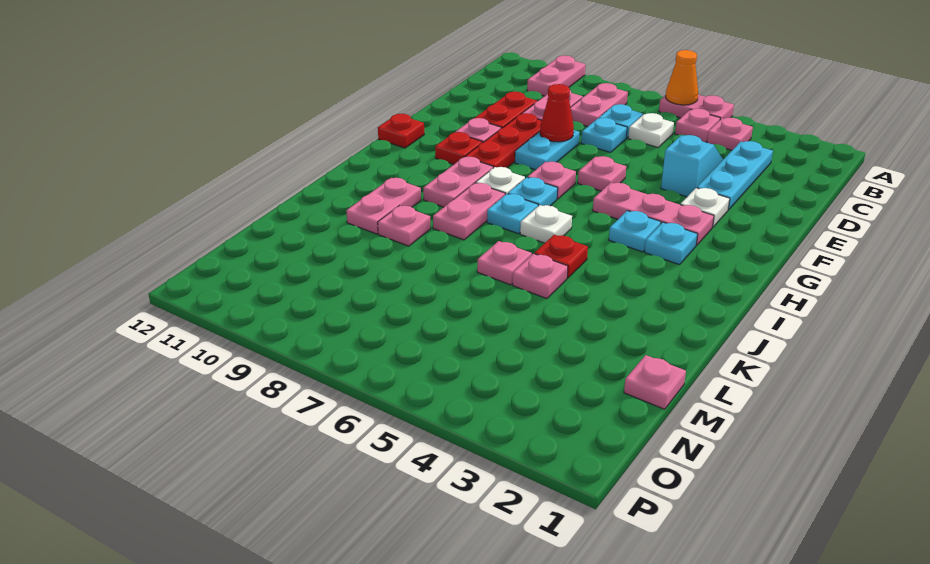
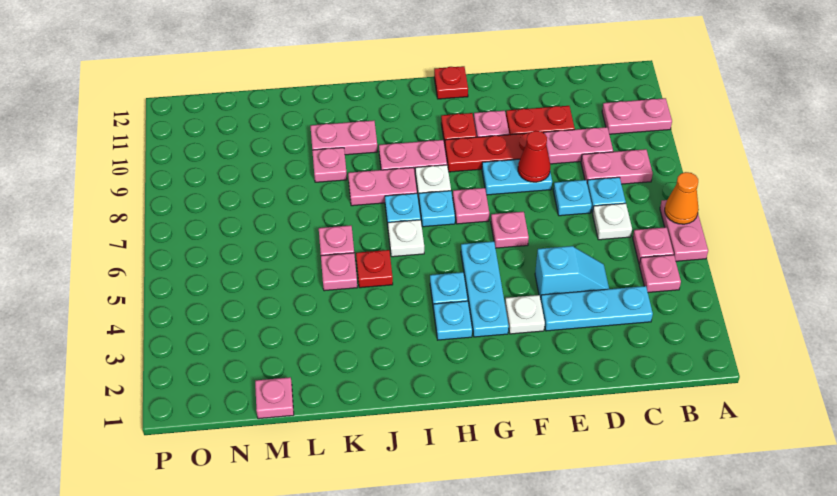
pink 1x3 plate [593,183,714,246] -> cyan 1x3 plate [461,241,509,337]

